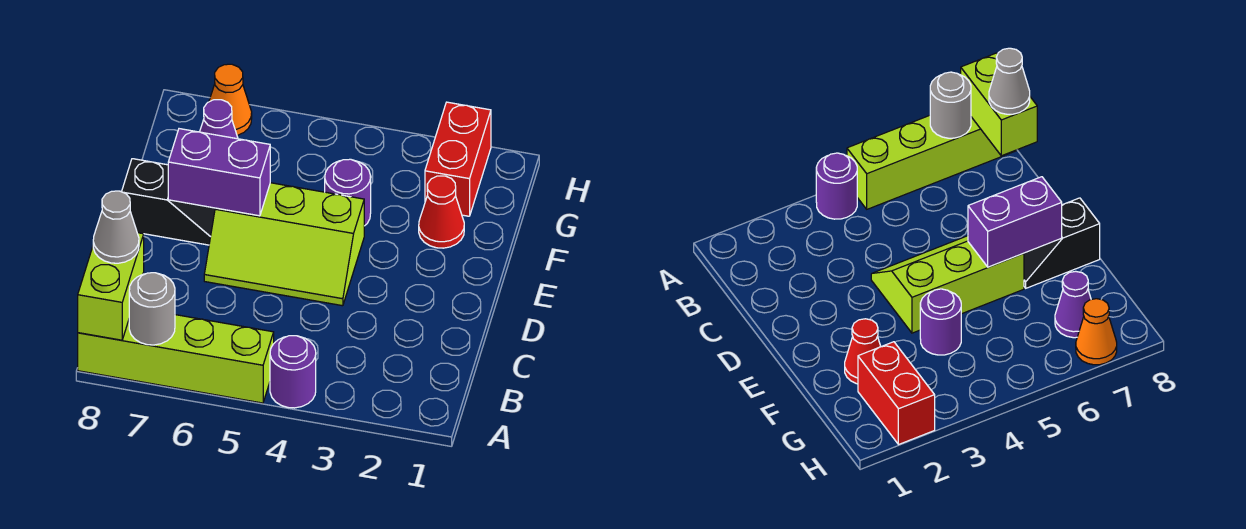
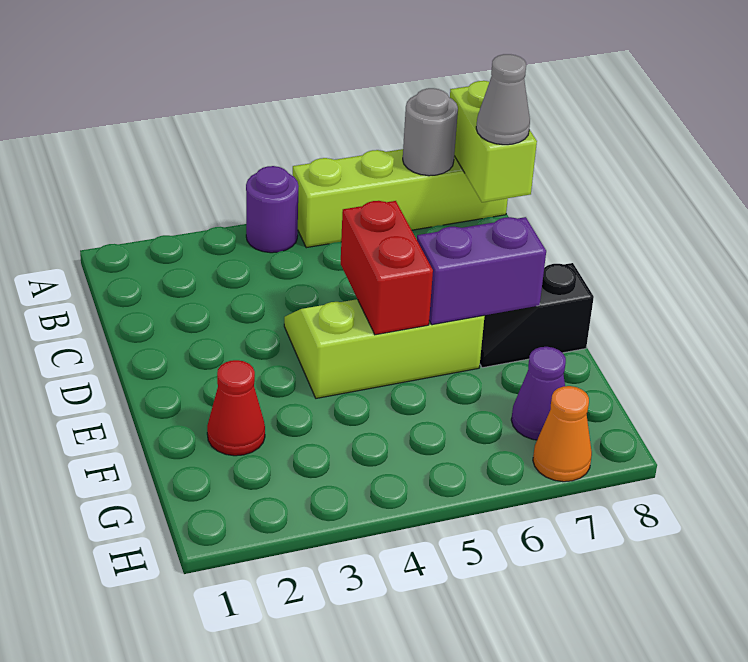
purple 1x1 round brick [325,159,371,226] -> none
red 1x2 brick [425,102,491,216] -> red 1x2 brick moved to [341,201,433,335]

